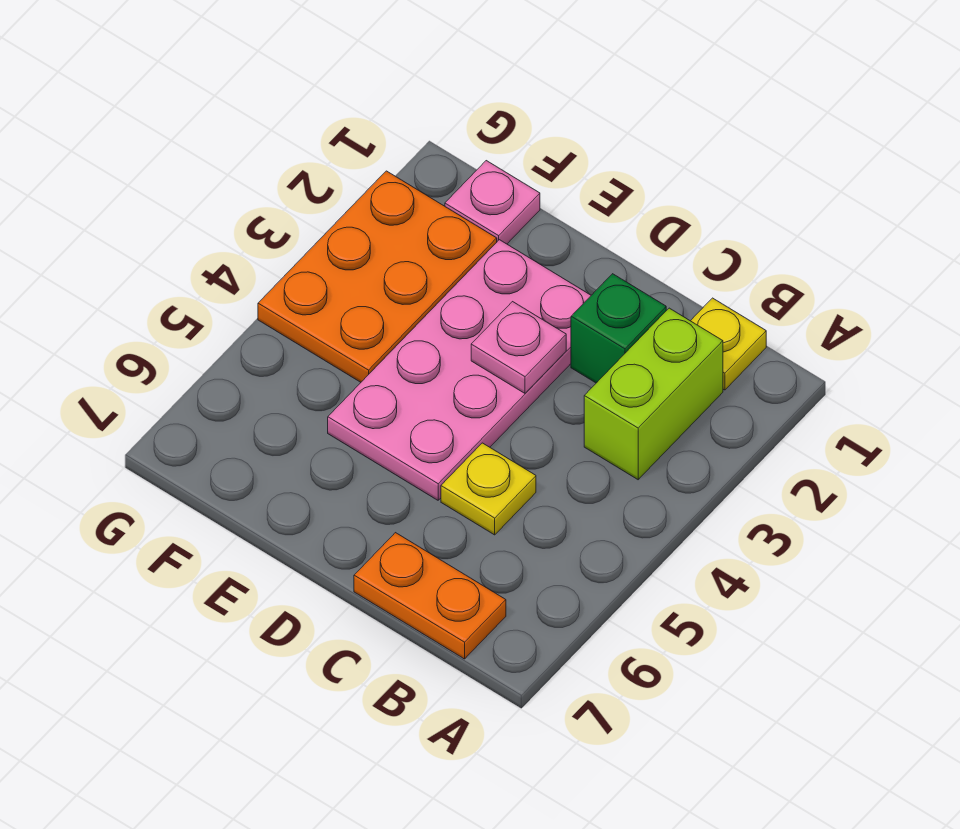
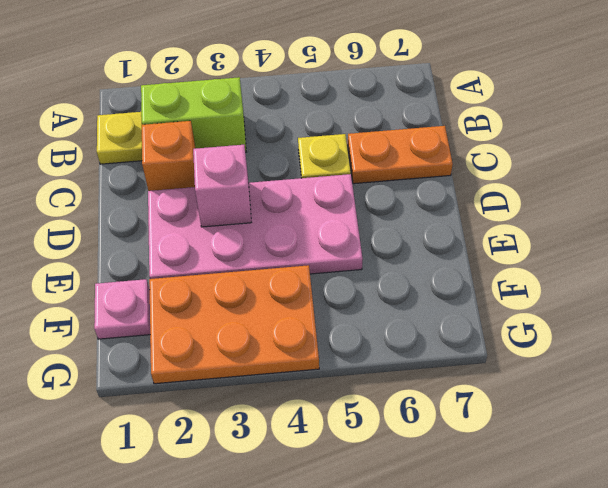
orange 1x2 plate [354,533,506,659] -> orange 1x2 plate turned to [348,126,453,184]
green 1x1 brick [571,274,666,383] -> orange 1x1 brick [142,121,196,191]
pink 1x1 plate [471,302,566,393] -> pink 1x1 brick [193,145,251,227]

